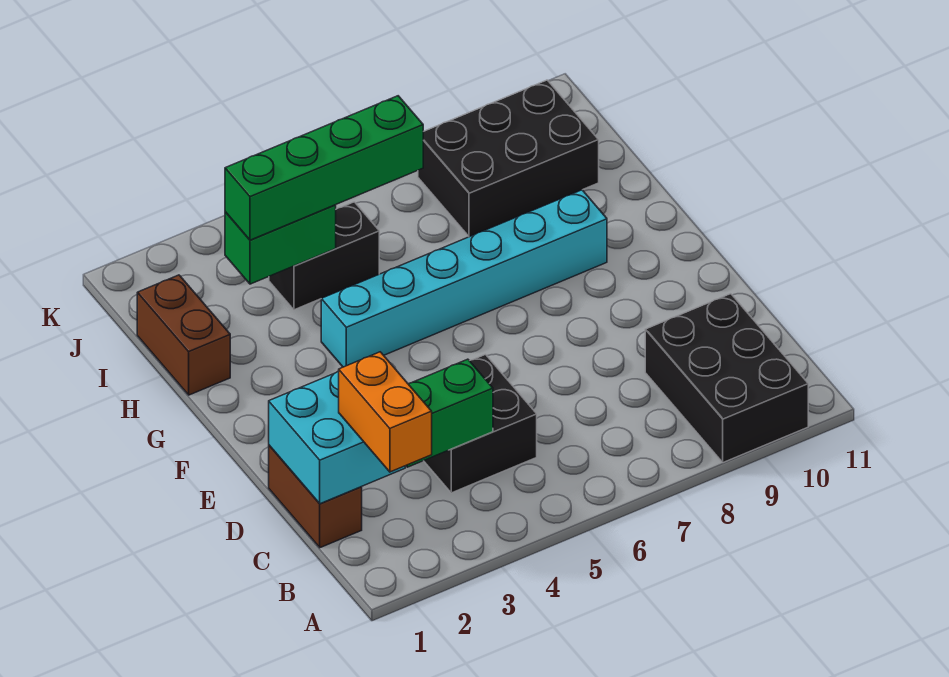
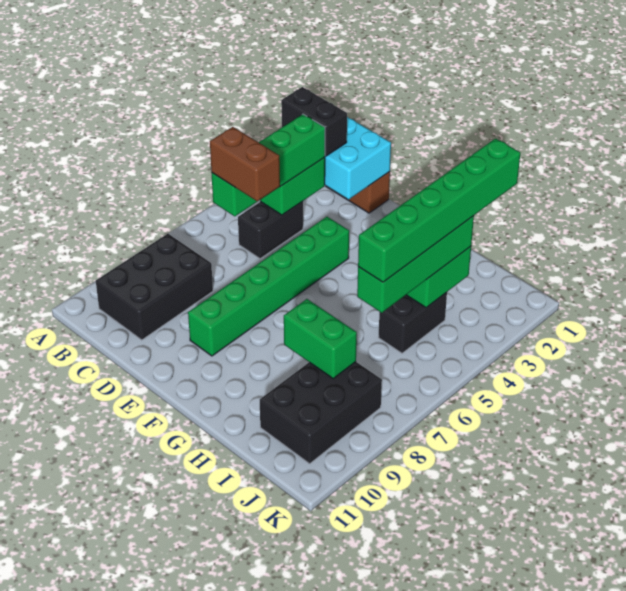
black 2x3 brick [645,294,808,463] -> black 2x3 brick turned to [96,234,213,340]
orange 1x2 brick [339,352,432,472] -> black 1x2 brick [281,87,347,156]
none -> green 1x4 brick [212,114,325,216]
black 2x2 brick [424,355,537,493] -> black 1x2 brick [238,201,303,259]
none -> green 1x6 brick [188,217,349,356]
cyan 1x6 brick [321,190,607,367] -> none
brown 1x2 brick [137,275,230,395] -> brown 1x2 brick moved to [210,127,280,201]
none -> green 1x2 brick [284,299,357,378]
none -> green 1x6 brick [358,139,520,282]

